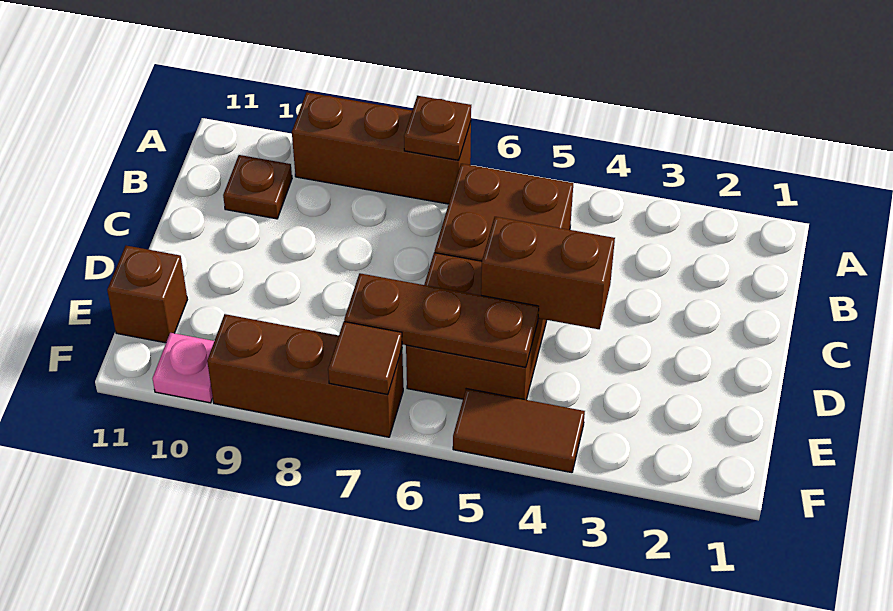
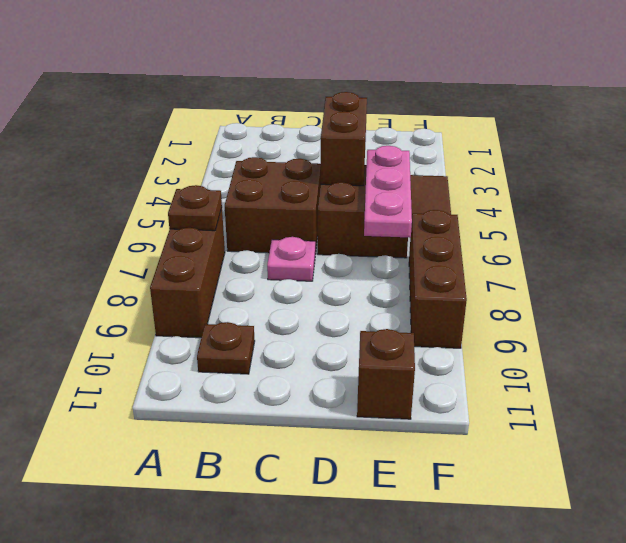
brown 1x3 plate [344,273,539,367] -> pink 1x3 plate [364,146,412,238]
brown 1x1 tile [328,322,402,395] -> none
pink 1x1 plate [152,333,214,403] -> pink 1x1 plate moved to [267,237,315,281]

